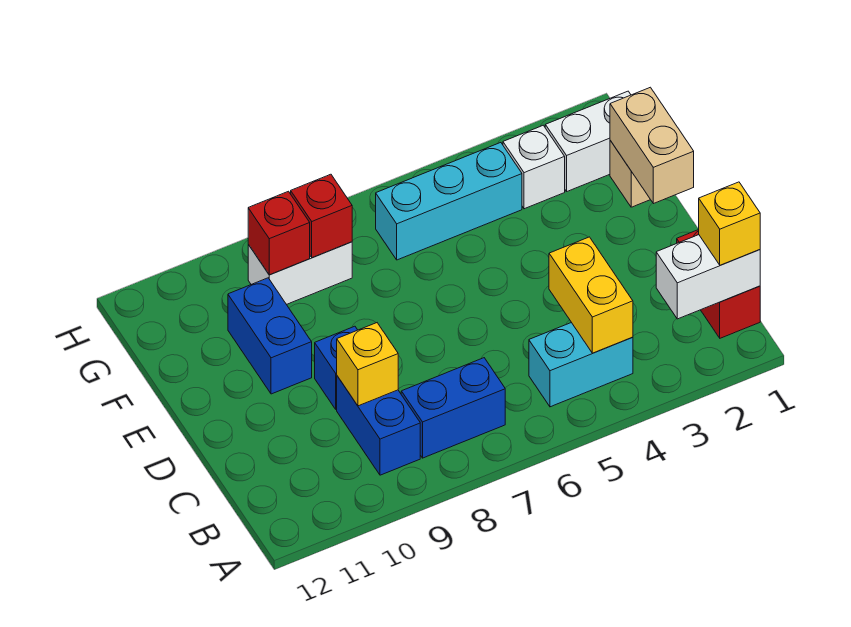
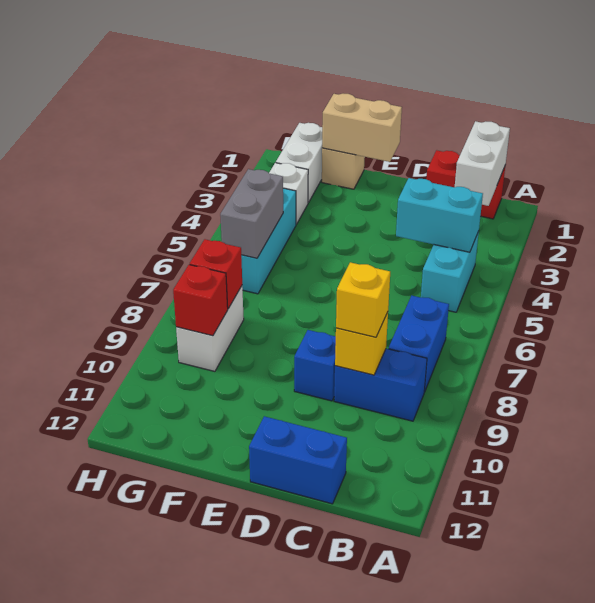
yellow 1x1 brick [699,182,760,265] -> yellow 1x1 brick moved to [336,262,390,337]
yellow 1x2 brick [549,237,633,353] -> cyan 1x2 brick [396,178,483,252]
blue 1x2 brick [228,278,312,394] -> blue 1x2 brick moved to [249,416,347,504]
none -> grey 1x2 brick [220,169,283,258]

